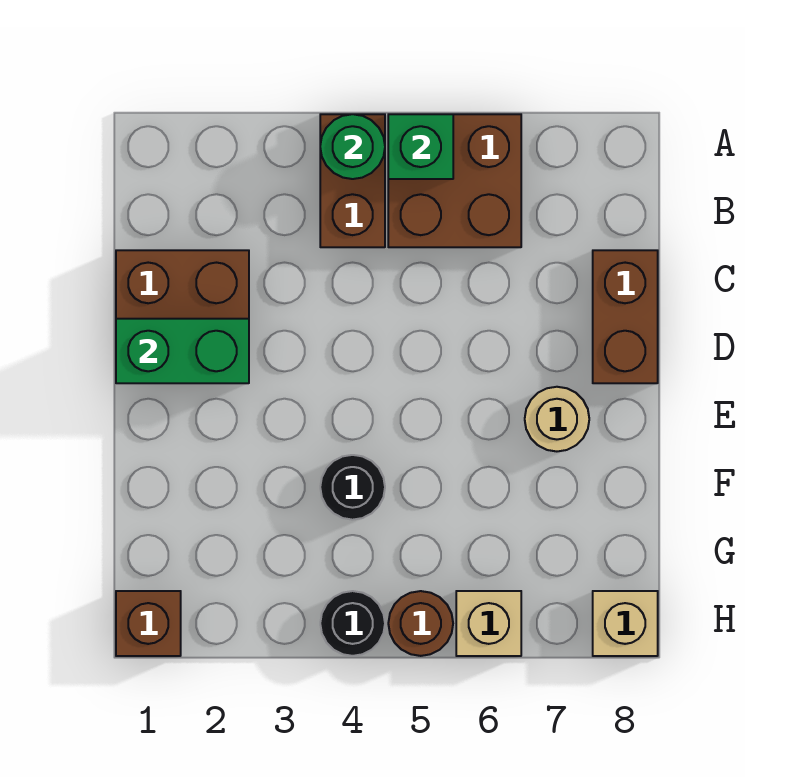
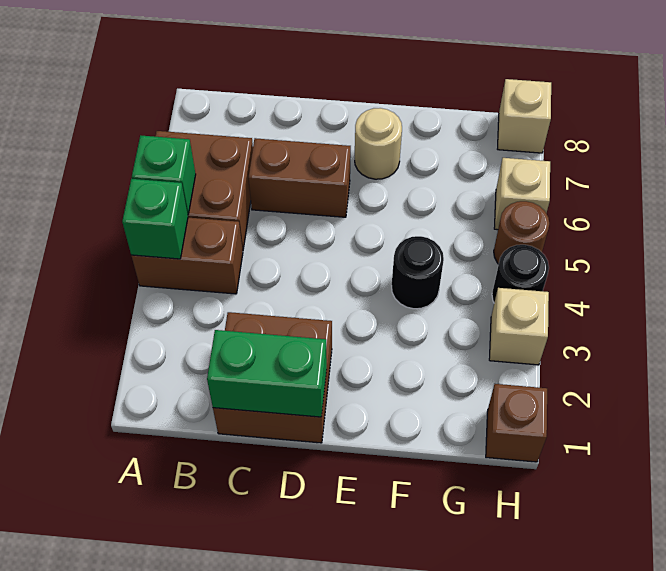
green 1x1 round brick [320,114,385,179] -> green 1x1 brick [122,179,188,259]
brown 1x2 brick [593,250,658,383] -> brown 1x2 brick moved to [248,138,351,217]
green 1x2 brick [116,319,249,383] -> green 1x2 brick turned to [207,330,327,417]
none -> tan 1x1 brick [489,288,549,365]

